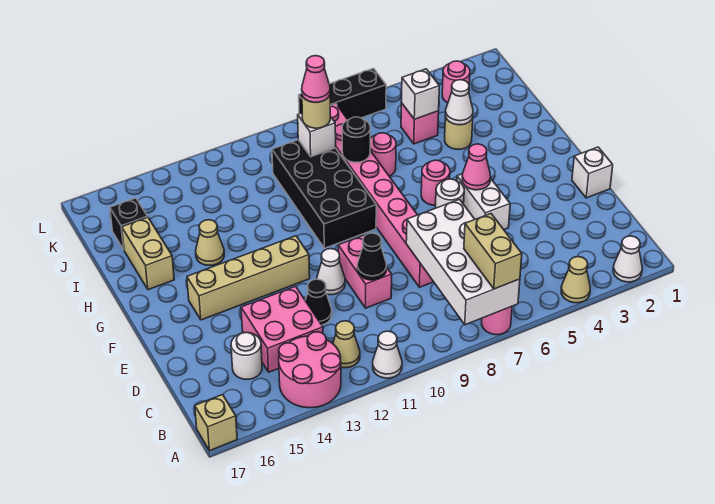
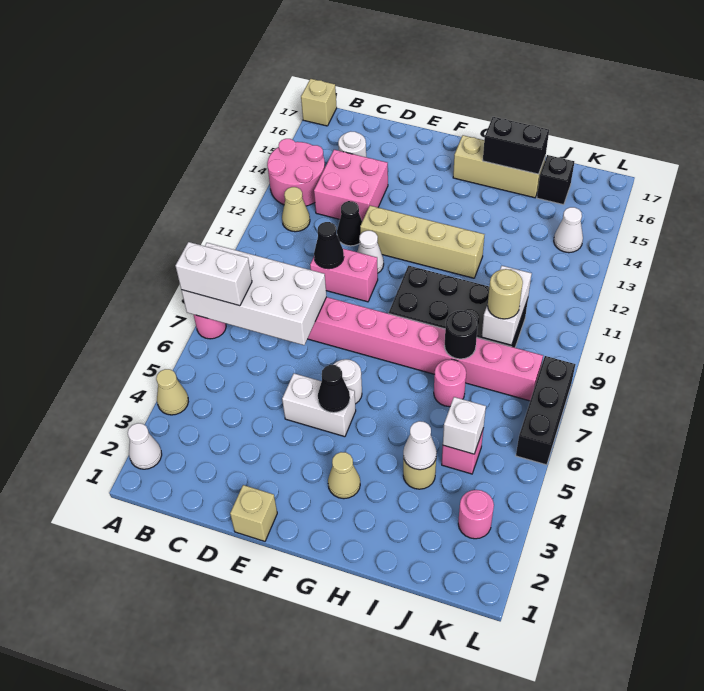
tan 1x2 brick [464,214,522,289] -> white 1x2 brick [176,242,252,306]
white 1x1 cone [373,331,402,378] -> white 1x1 cone moved to [554,207,583,253]
white 1x1 brick [572,147,613,198] -> tan 1x1 brick [230,485,277,541]
pink 1x1 cone [462,144,491,190] -> black 1x1 cone [318,365,350,413]
tan 1x4 brick [187,236,310,320] -> tan 1x4 brick turned to [360,206,485,278]
pink 1x1 round brick [421,160,450,205] -> none
tan 1x1 cone [196,220,224,265] -> tan 1x1 cone moved to [328,452,360,499]
tan 1x2 brick [122,217,174,290] -> tan 1x3 brick [453,135,546,198]
none -> black 1x2 brick [483,117,549,174]
white 1x1 brick [298,113,336,157] -> white 1x2 brick [482,266,532,345]
pink 1x1 cone [302,56,330,102] -> none

